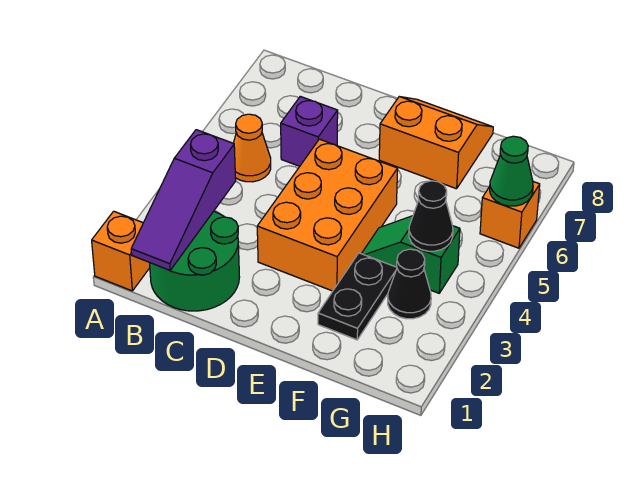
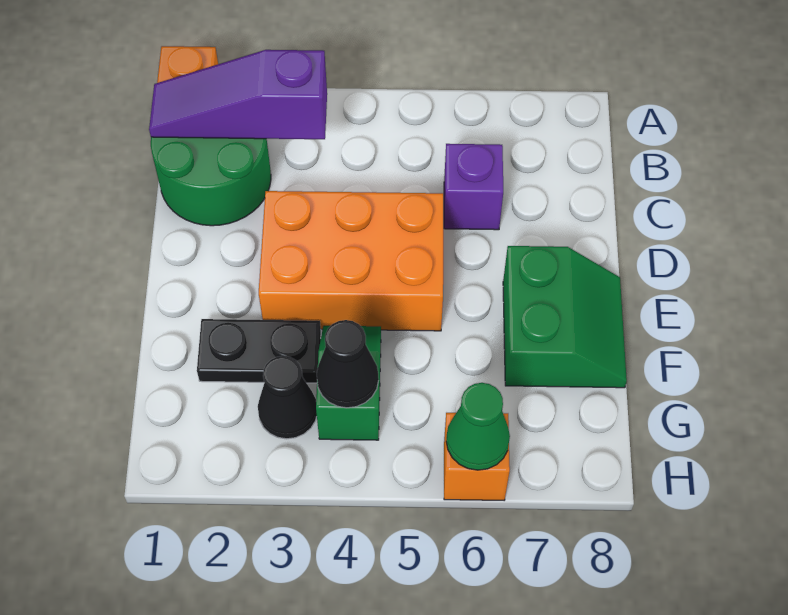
orange 1x1 cone [234,114,271,182] -> none
orange 2x2 slope [379,97,493,189] -> green 2x2 slope [503,246,627,388]

